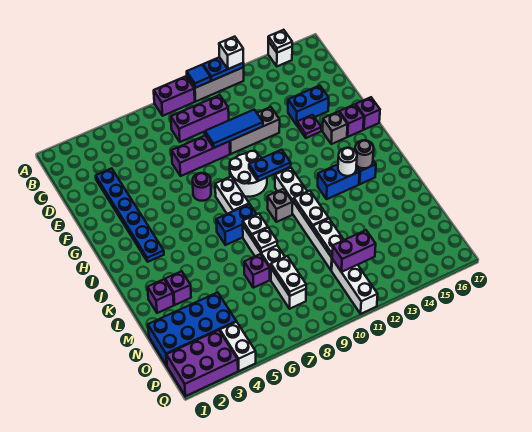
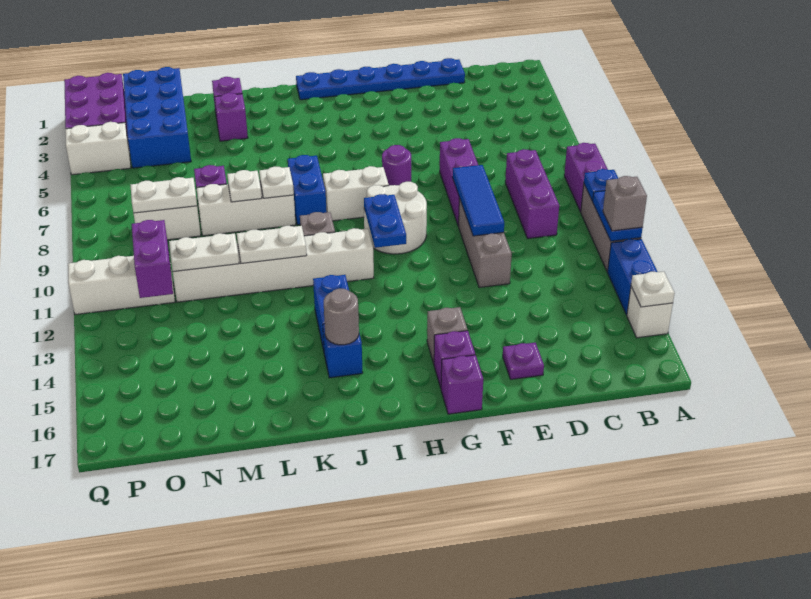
blue 1x1 tile [187,65,211,88] -> blue 1x1 plate [584,169,619,201]
white 1x1 brick [219,37,243,69] -> grey 1x1 brick [603,176,647,231]
blue 1x6 plate [96,168,164,262] -> blue 1x6 plate moved to [296,58,465,100]
blue 1x2 brick [288,86,329,125] -> blue 1x2 brick moved to [607,239,657,315]
purple 1x1 plate [297,115,321,138] -> purple 1x1 plate moved to [503,343,544,379]
white 1x1 round brick [338,148,357,176] -> none

